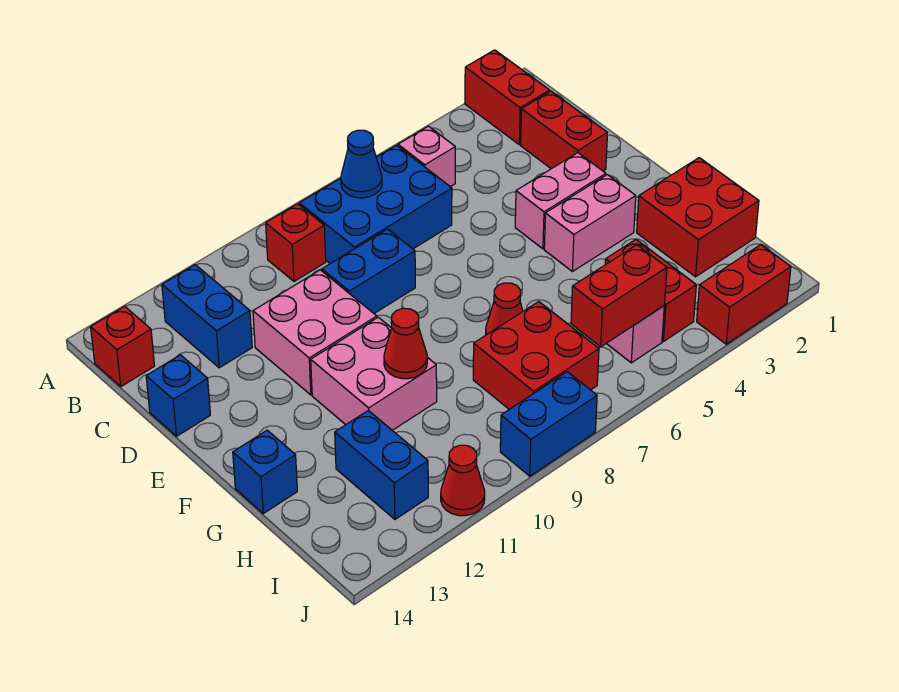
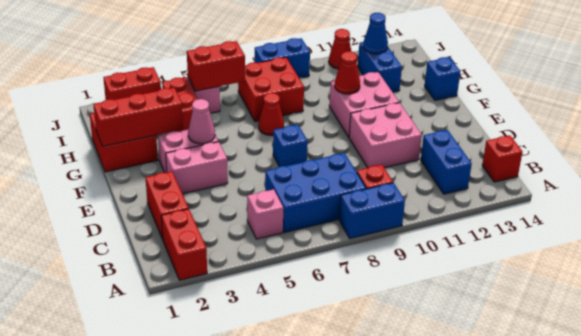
blue 1x1 cone [341,130,382,198] -> blue 1x1 cone moved to [363,13,388,54]
blue 1x2 brick [322,229,415,313] -> blue 1x2 brick moved to [339,183,405,239]
blue 1x1 brick [146,355,210,436] -> blue 1x1 brick moved to [273,125,308,167]
none -> pink 1x1 cone [188,99,215,144]
none -> red 1x3 brick [93,88,183,146]

